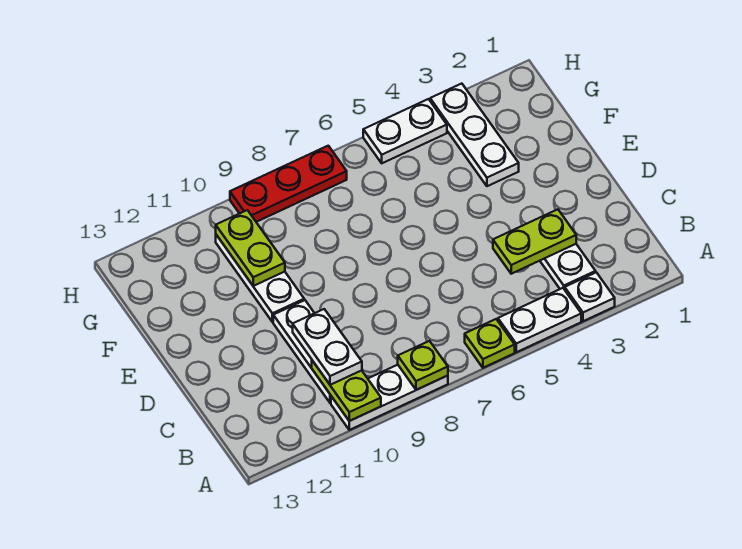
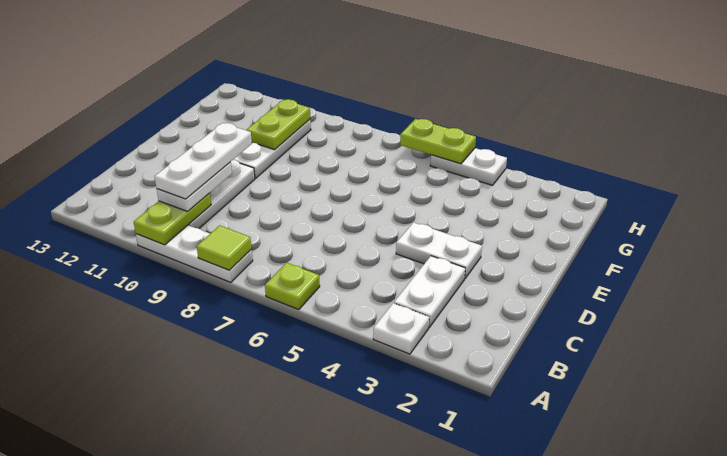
white 1x2 plate [498,288,581,352] -> white 1x2 plate moved to [396,222,482,278]
lime 1x1 plate [398,341,448,390] -> lime 1x1 tile [197,225,252,270]
lime 1x2 plate [493,209,576,274] -> lime 1x2 plate moved to [400,119,476,164]
white 1x3 plate [430,84,519,186] -> white 1x3 plate moved to [155,123,252,199]
red 1x3 plate [230,146,347,222] -> none

